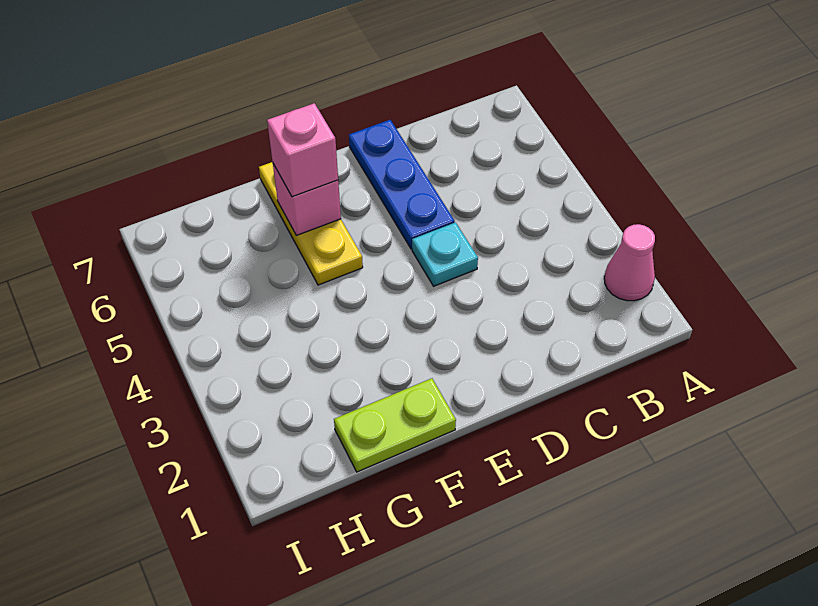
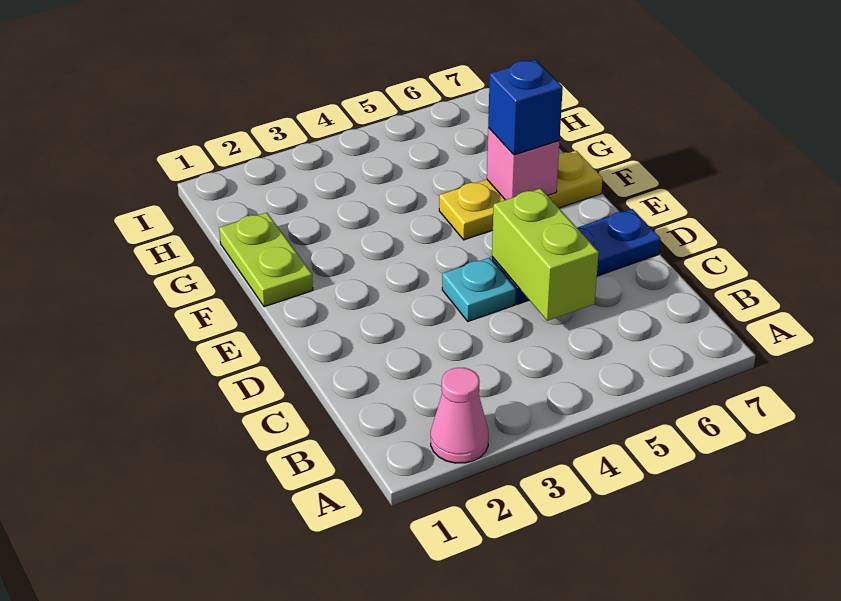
none -> lime 1x2 brick [492,188,599,321]
pink 1x1 brick [267,103,338,197] -> blue 1x1 brick [488,60,563,155]

